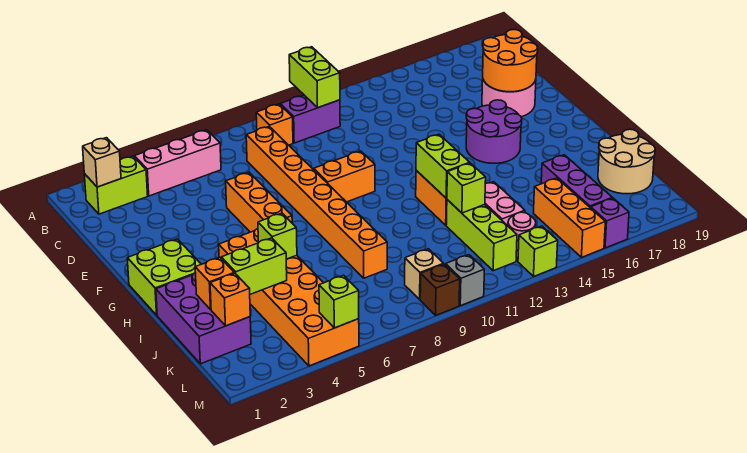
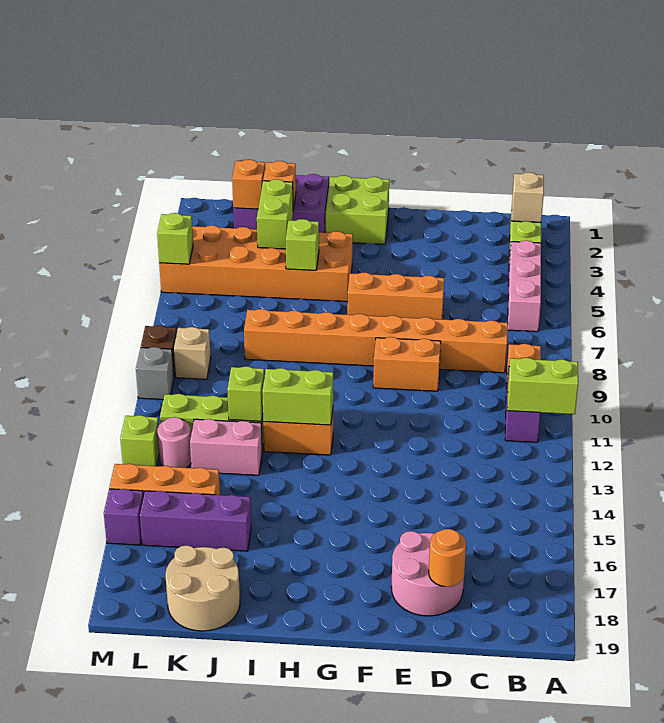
orange 2x2 round brick [483,30,538,92] -> orange 1x1 round brick [429,529,466,587]
orange 1x2 brick [314,151,375,202] -> orange 1x2 brick turned to [373,337,441,391]
purple 2x2 round brick [466,100,522,163] -> none

